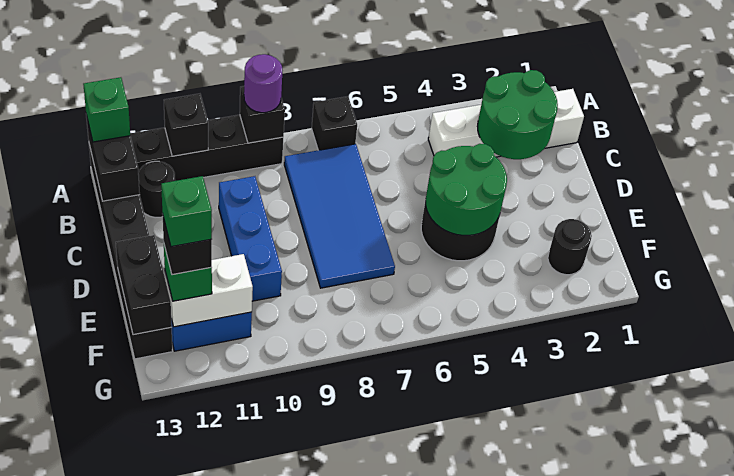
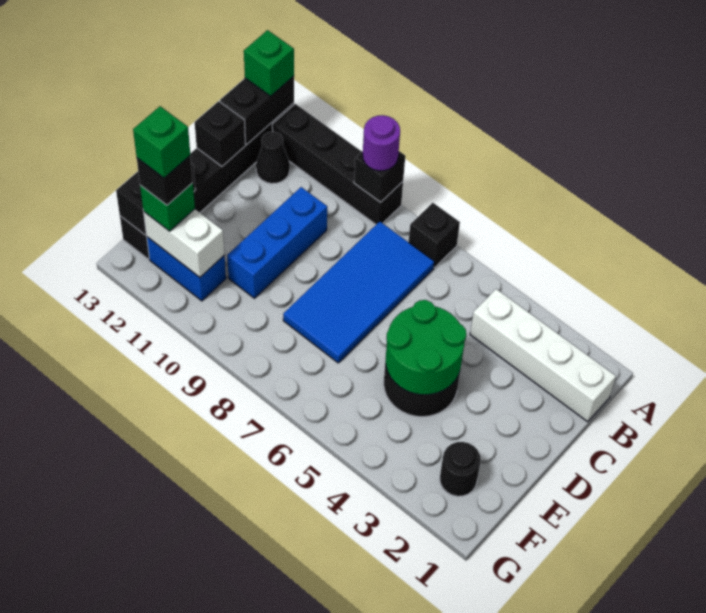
black 1x1 brick [164,94,208,156] -> black 1x1 brick moved to [195,101,246,166]
green 2x2 round brick [477,70,558,159] -> none
black 1x1 round brick [138,161,175,218] -> black 1x1 cone [256,132,290,184]

